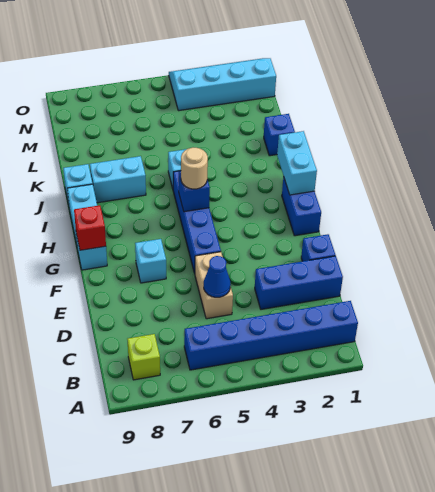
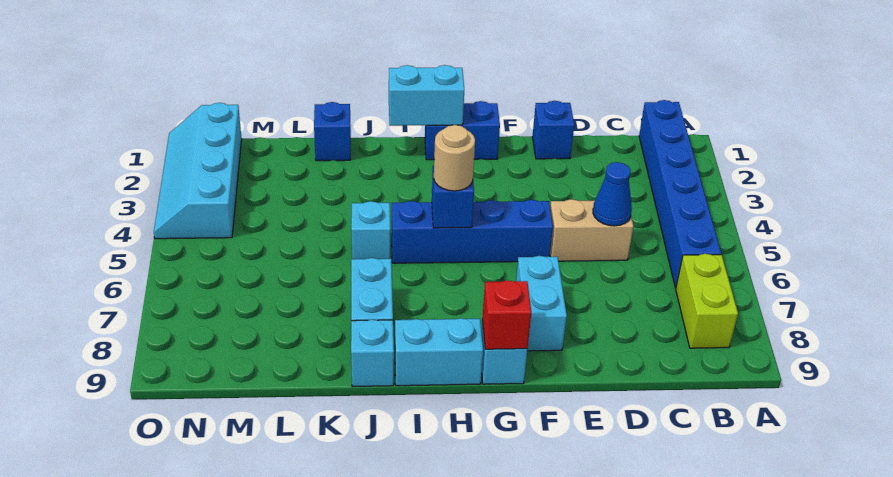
lime 1x1 brick [127,334,160,380] -> lime 1x2 brick [676,254,738,348]
blue 1x3 brick [255,256,343,309] -> none
cyan 1x1 brick [135,239,166,283] -> cyan 1x2 brick [516,256,567,351]

